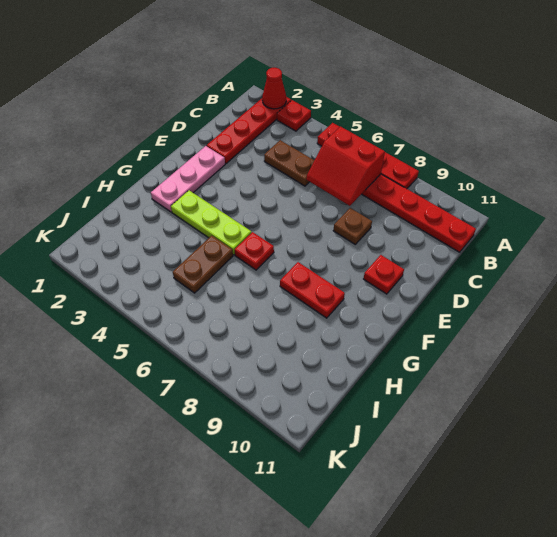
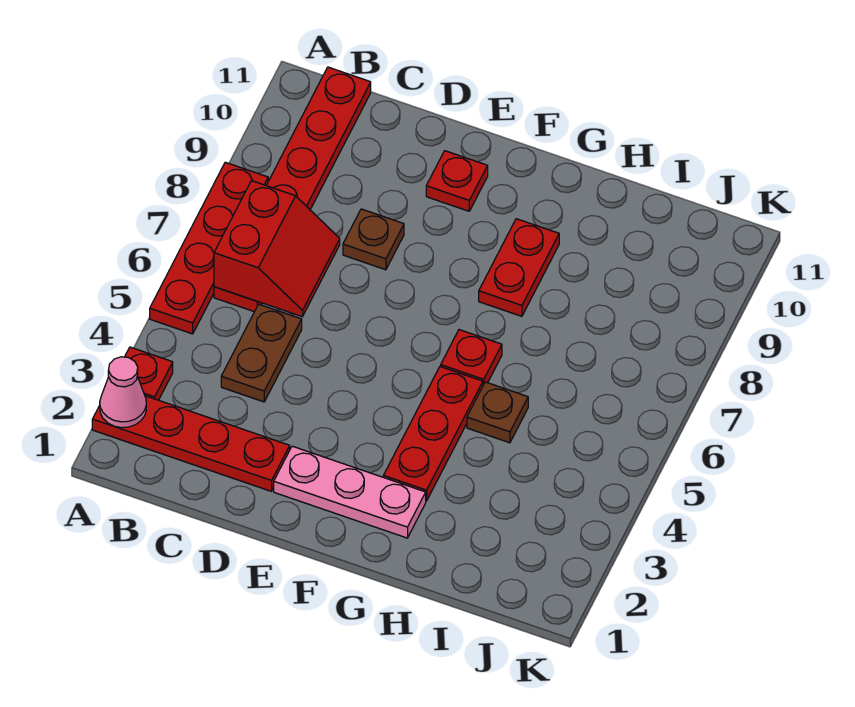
red 1x1 cone [262,68,286,109] -> pink 1x1 cone [100,357,146,428]
lime 1x3 plate [171,190,252,255] -> red 1x3 plate [383,367,483,501]
brown 1x2 plate [173,236,233,293] -> brown 1x1 plate [467,382,528,443]

